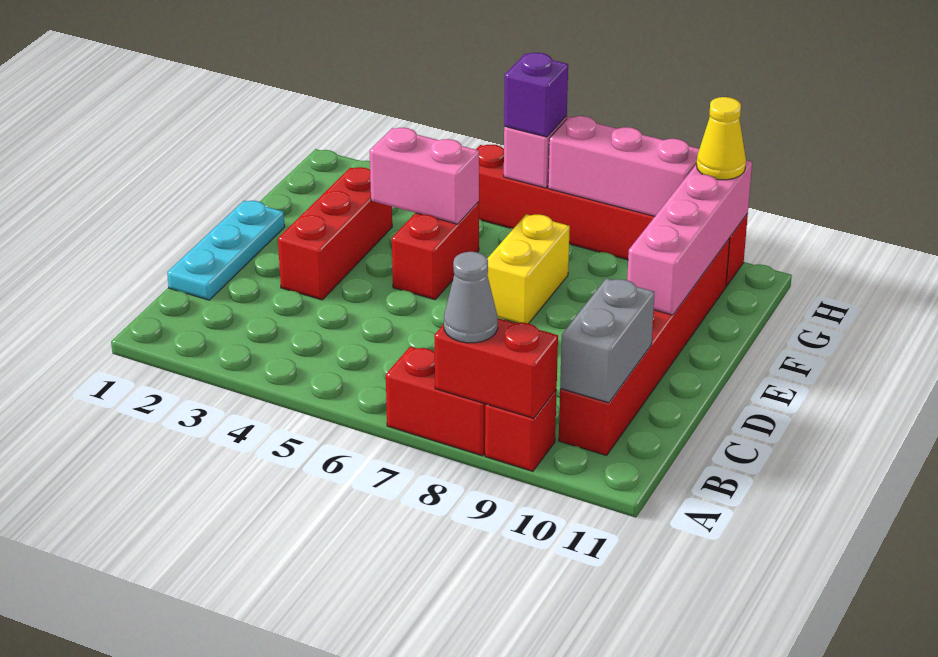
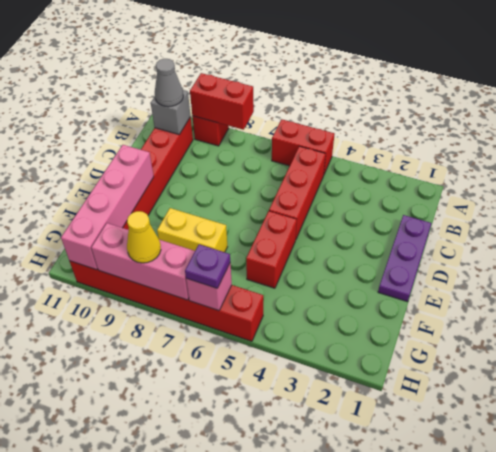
red 1x2 brick [386,347,486,456] -> red 1x2 brick moved to [272,119,335,174]
grey 1x1 cone [444,252,498,343] -> grey 1x1 cone moved to [155,59,183,107]
grey 1x2 brick [560,278,655,403] -> grey 1x1 brick [151,90,190,134]
cyan 1x3 plate [167,201,285,300] -> purple 1x3 plate [378,215,432,302]
red 1x3 brick [278,167,392,300] -> red 1x3 brick moved to [269,146,326,239]
yellow 1x2 brick [487,214,570,324] -> yellow 1x2 brick turned to [157,208,227,252]
pink 1x2 brick [370,128,479,224] -> none
purple 1x1 brick [504,53,568,137] -> purple 1x1 plate [185,244,230,288]
yellow 1x1 cone [697,97,746,180] -> yellow 1x1 cone moved to [127,211,161,263]

